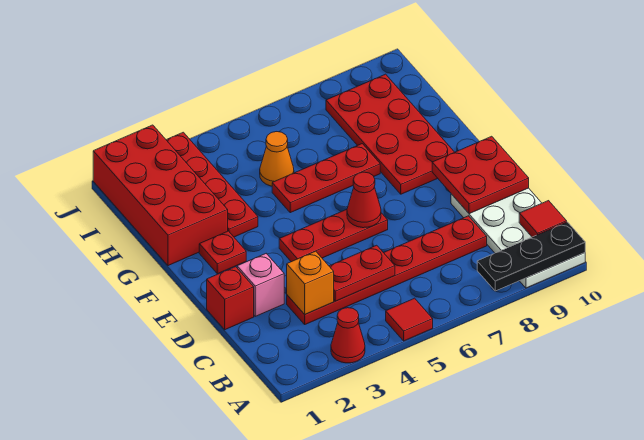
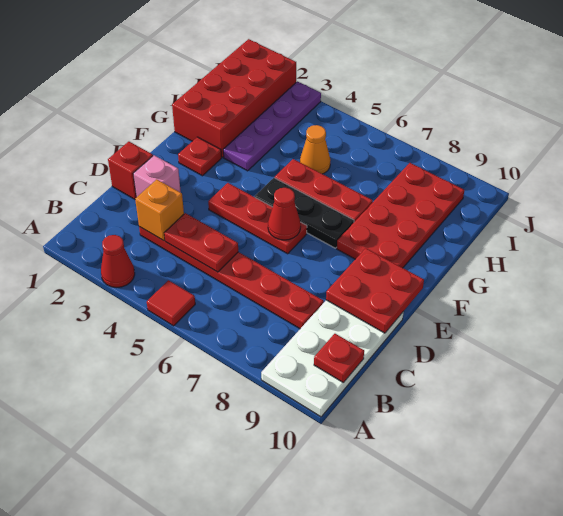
black 1x3 plate [477,222,585,291] -> black 1x3 plate moved to [255,178,354,248]
red 1x1 tile [519,201,567,237] -> red 1x1 plate [314,334,364,383]
red 1x4 plate [167,132,258,237] -> purple 1x4 plate [223,81,321,171]

